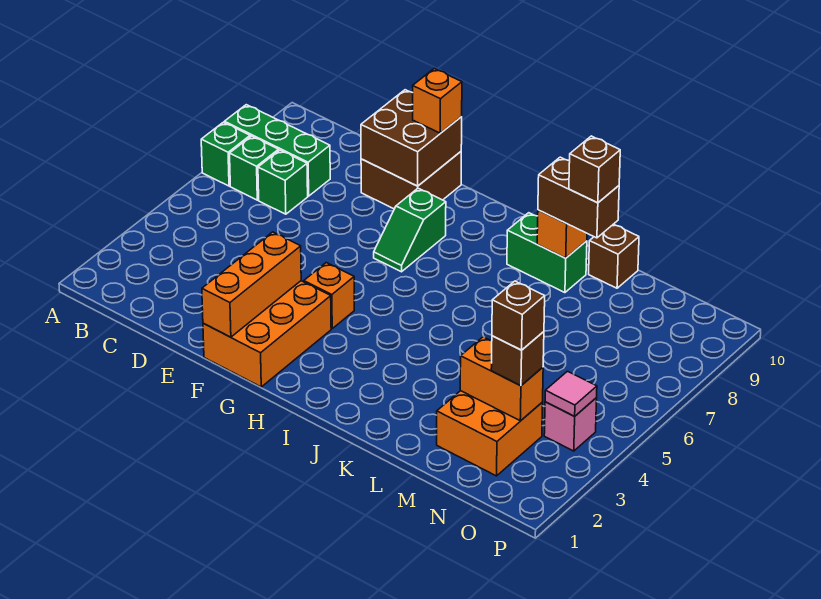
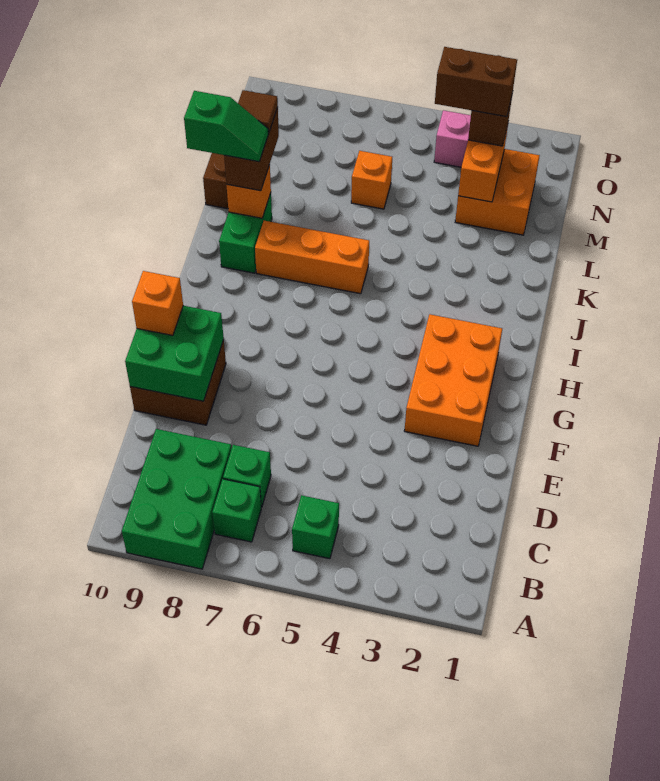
green 1x1 brick [201,122,250,186] -> green 1x1 brick moved to [292,495,339,559]
green 1x3 brick [224,105,330,196] -> green 2x3 brick [122,429,232,569]
brown 2x2 brick [361,90,462,186] -> green 2x2 brick [125,306,224,401]
orange 2x3 brick [203,281,331,387] -> orange 2x3 brick turned to [404,314,502,446]
orange 1x3 brick [202,232,301,337] -> orange 1x3 brick moved to [255,221,369,294]
orange 1x1 brick [304,263,354,328] -> orange 1x1 brick moved to [351,151,392,209]
green 1x2 slope [374,188,446,272] -> green 1x2 slope moved to [184,91,268,162]
brown 1x1 brick [569,136,620,203] -> brown 1x1 tile [238,90,278,133]
brown 1x1 brick [492,281,545,350] -> brown 1x2 brick [435,47,517,117]
pink 1x1 tile [545,371,597,416] -> none

